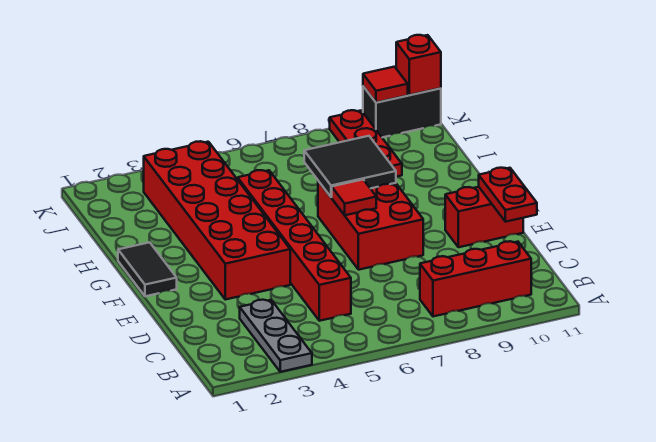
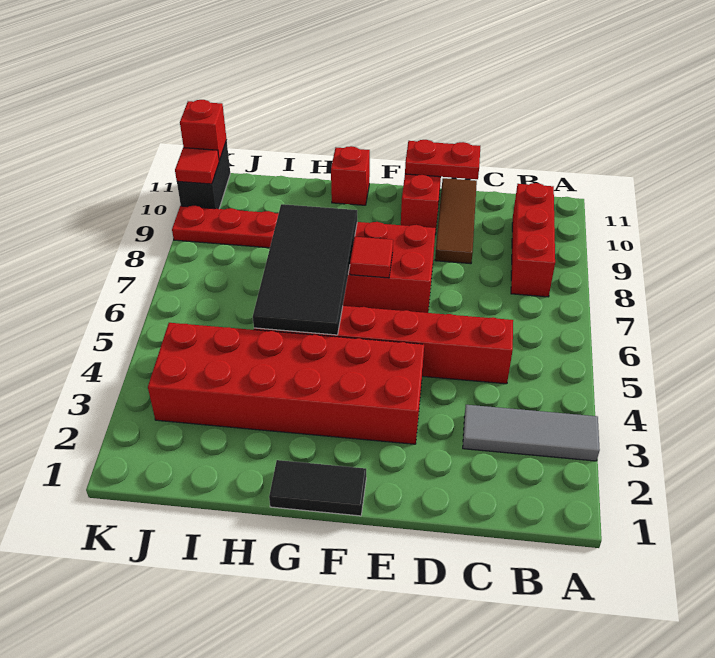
grey 1x3 plate [240,300,312,372] -> grey 1x3 tile [463,405,600,461]
none -> brown 1x3 tile [435,178,477,264]
black 2x2 tile [304,136,396,197] -> black 2x4 tile [253,204,357,335]
none -> red 1x1 brick [331,146,370,205]

